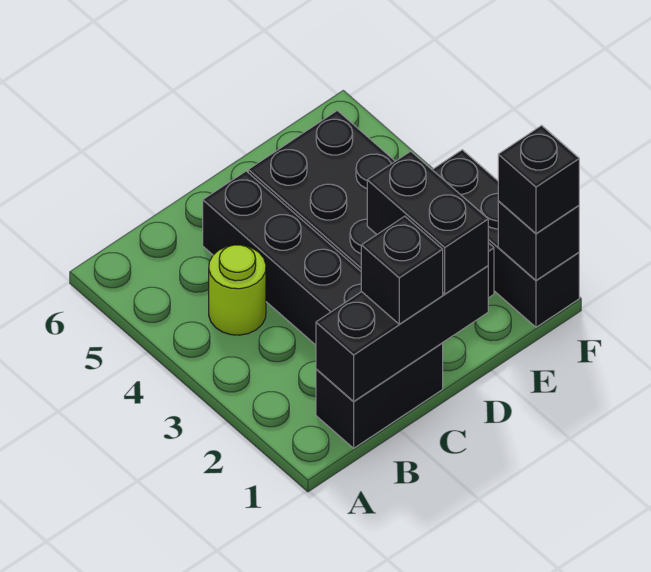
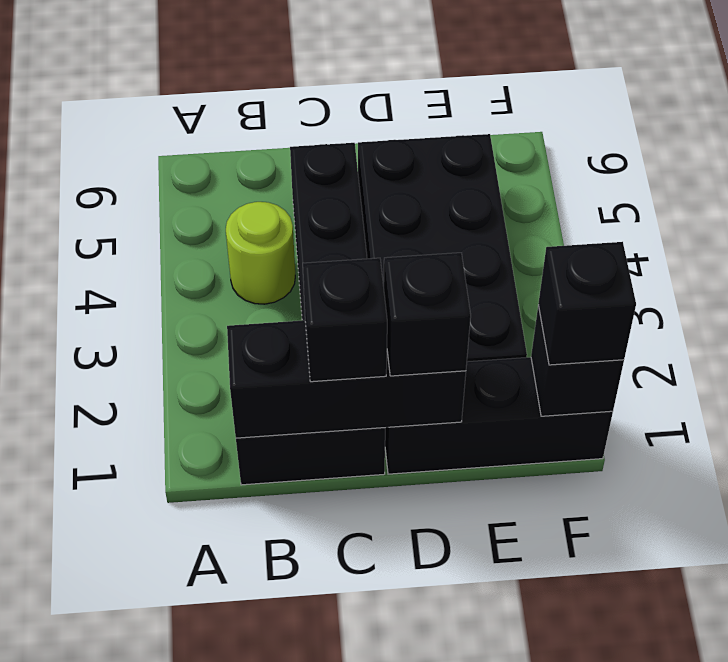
black 1x2 brick [367,151,488,294] -> black 1x1 brick [384,253,471,376]
black 1x3 brick [432,150,579,327] -> black 1x3 brick turned to [385,357,613,474]

